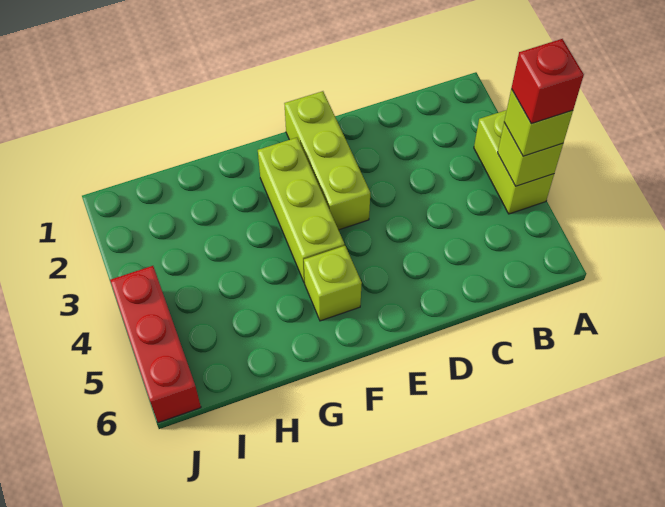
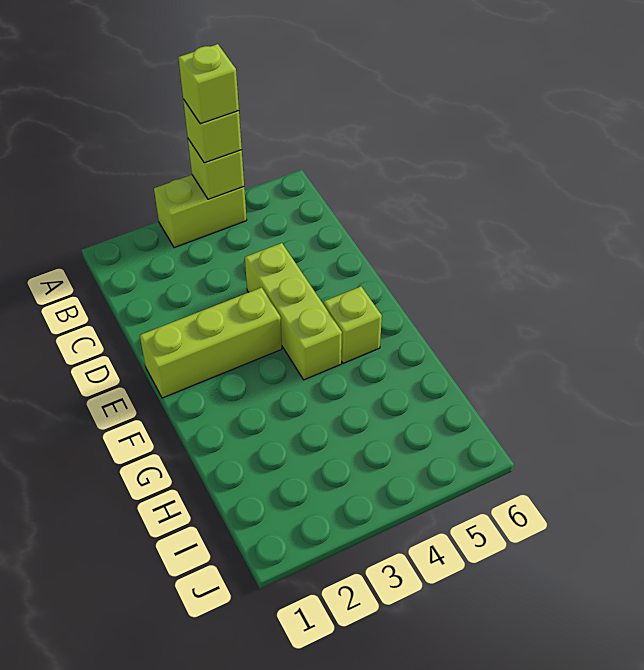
red 1x1 brick [512,39,584,124] -> lime 1x1 brick [178,44,239,124]
lime 1x3 brick [258,138,344,283] -> lime 1x3 brick turned to [245,243,342,380]
red 1x3 brick [110,266,201,423] -> none

